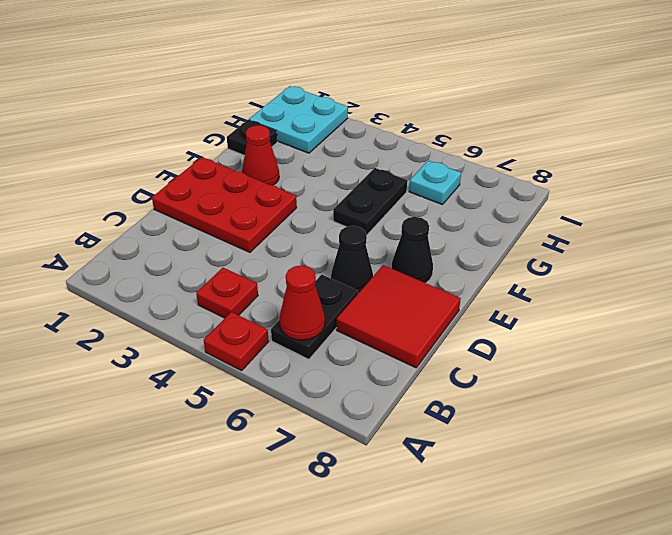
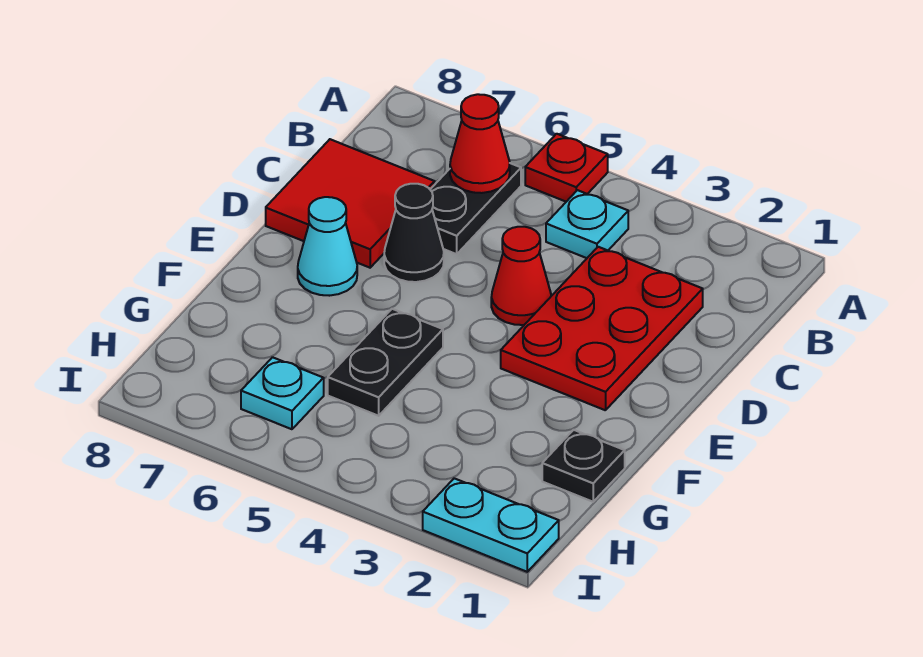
red 1x1 plate [196,268,258,318] -> cyan 1x1 plate [546,190,628,258]
red 2x3 plate [152,157,297,252] -> red 2x3 plate turned to [501,247,703,410]
black 1x1 cone [392,217,433,283] -> cyan 1x1 cone [298,197,357,296]
red 1x1 cone [242,125,279,185] -> red 1x1 cone moved to [491,227,551,325]
cyan 2x2 plate [249,86,348,153] -> cyan 1x2 plate [423,478,559,572]

